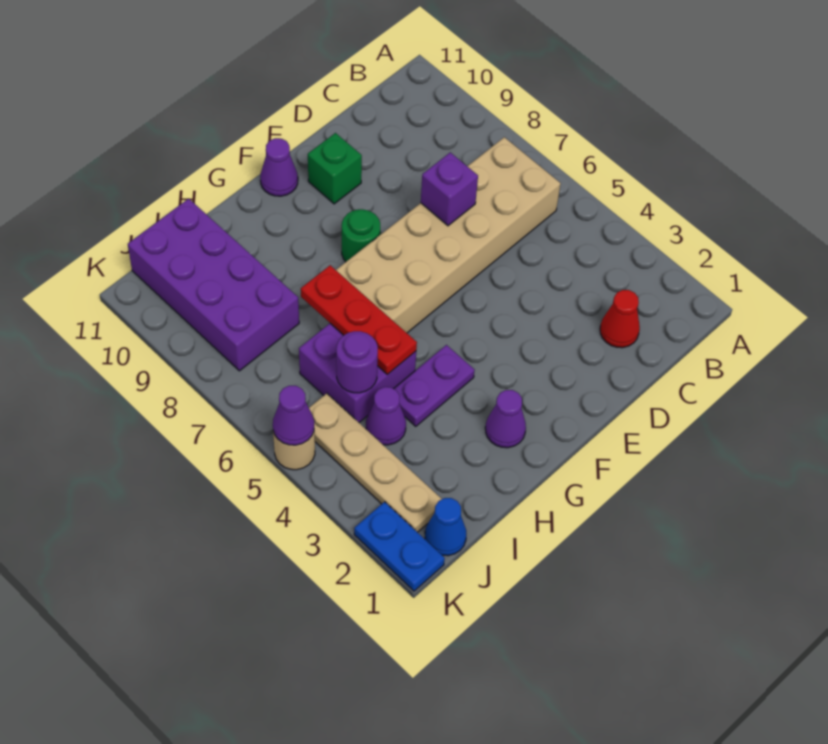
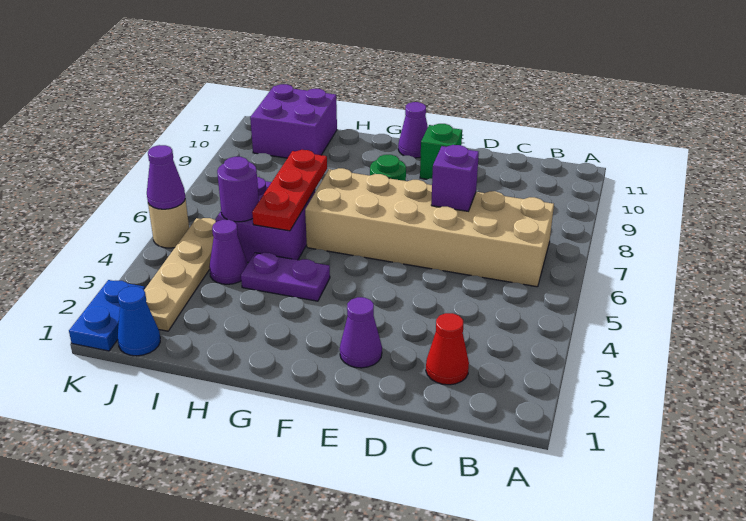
purple 1x1 cone [485,390,526,448] -> purple 1x1 cone moved to [340,297,382,368]
purple 2x4 brick [128,199,299,371] -> purple 2x2 brick [250,84,337,158]

